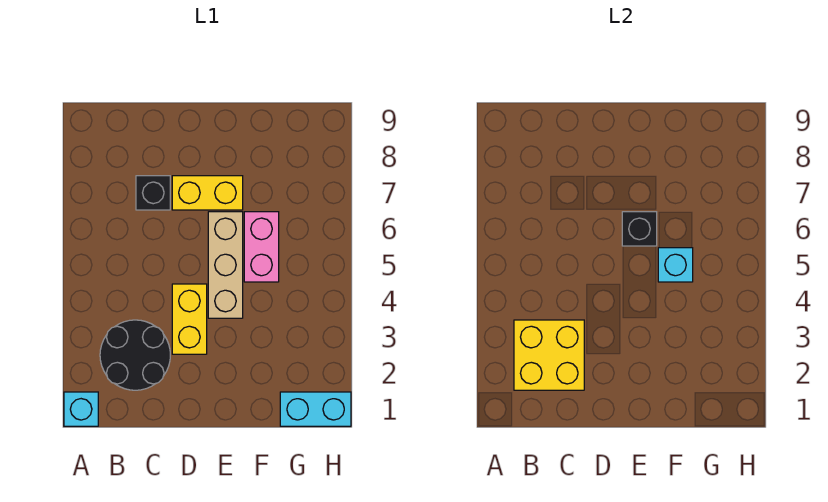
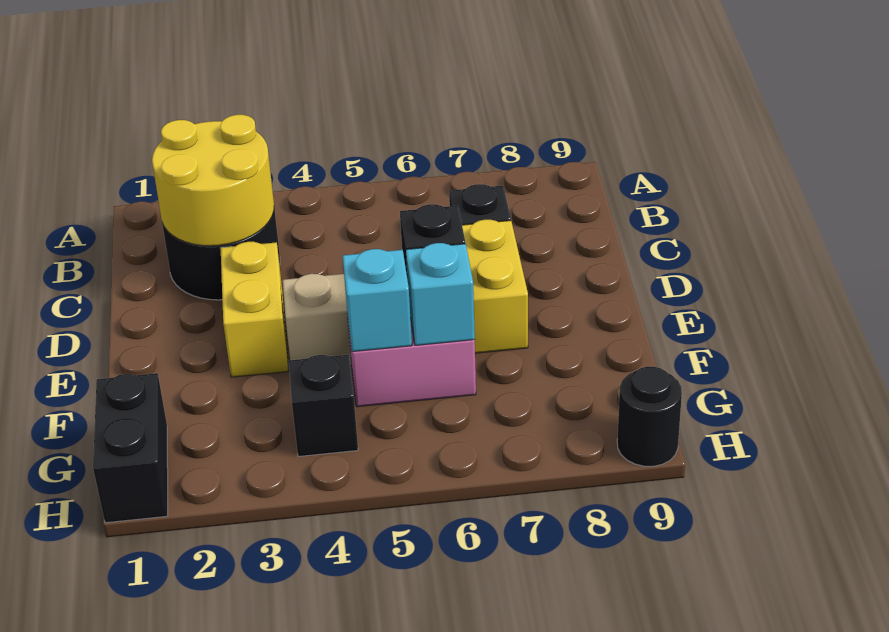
cyan 1x1 brick [64,392,98,426] -> cyan 1x1 brick moved to [406,243,475,345]
yellow 2x2 brick [514,320,584,390] -> yellow 2x2 round brick [152,115,274,246]
yellow 1x2 brick [172,284,207,354] -> yellow 1x2 brick turned to [221,242,288,377]
cyan 1x2 brick [280,392,351,426] -> black 1x2 brick [93,373,168,523]
none -> black 1x1 brick [289,355,358,457]
none -> black 1x1 round brick [617,366,682,466]

